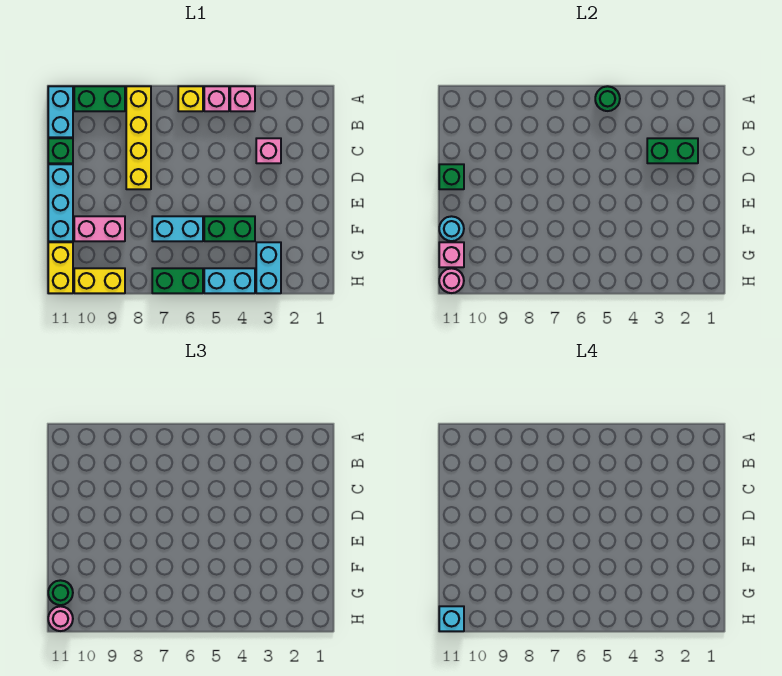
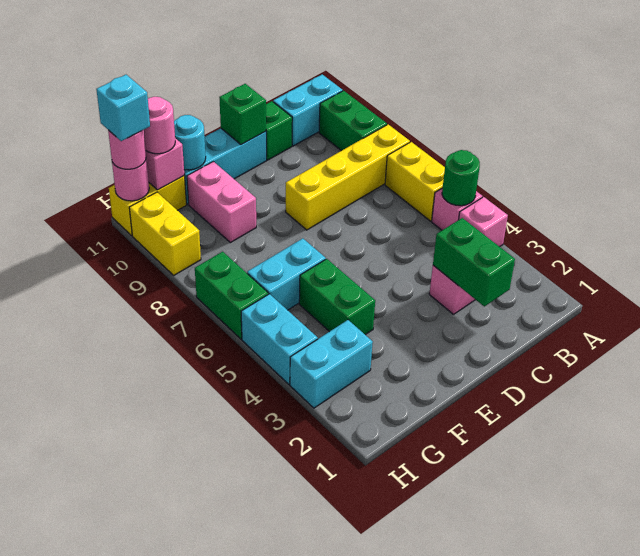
yellow 1x1 brick [178,86,203,111] -> yellow 1x2 brick [385,142,445,221]
cyan 1x2 brick [152,216,203,241] -> cyan 1x2 brick turned to [247,238,326,310]
green 1x1 round brick [48,580,73,605] -> pink 1x1 round brick [144,97,175,154]

